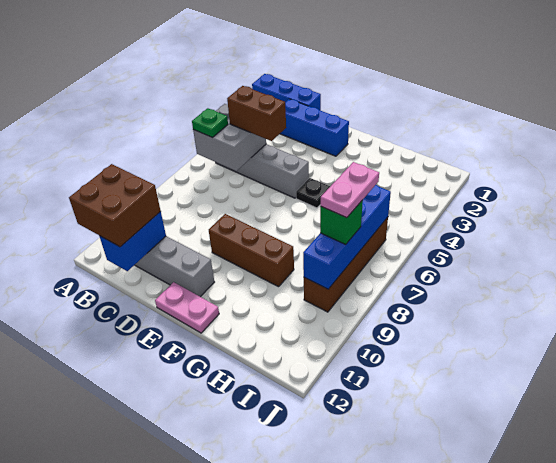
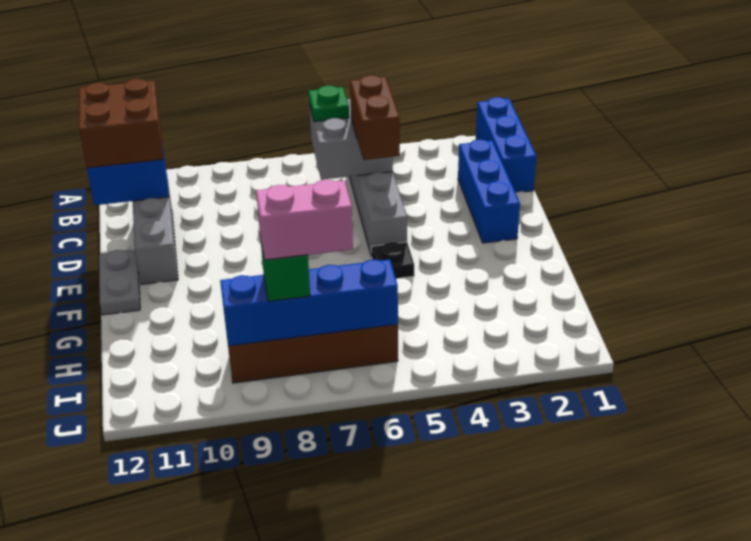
brown 1x3 brick [209,214,294,287] -> none
pink 1x2 plate [155,282,219,333] -> grey 1x2 plate [99,250,140,315]
pink 1x2 plate [320,162,379,218] -> pink 1x2 brick [256,180,353,260]

